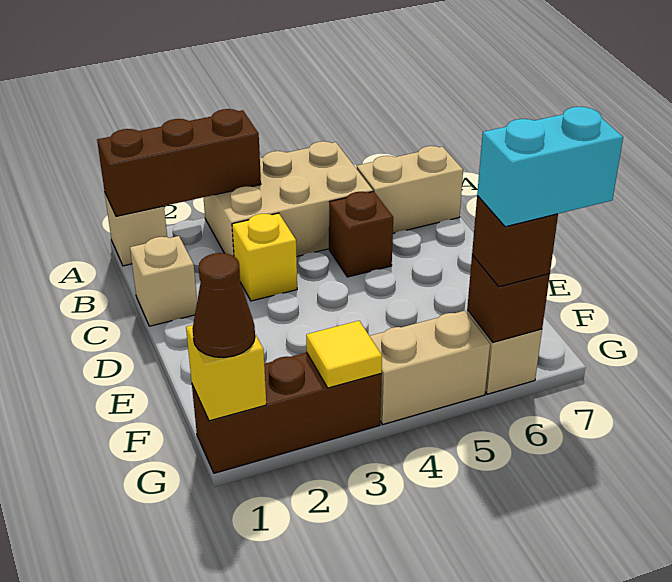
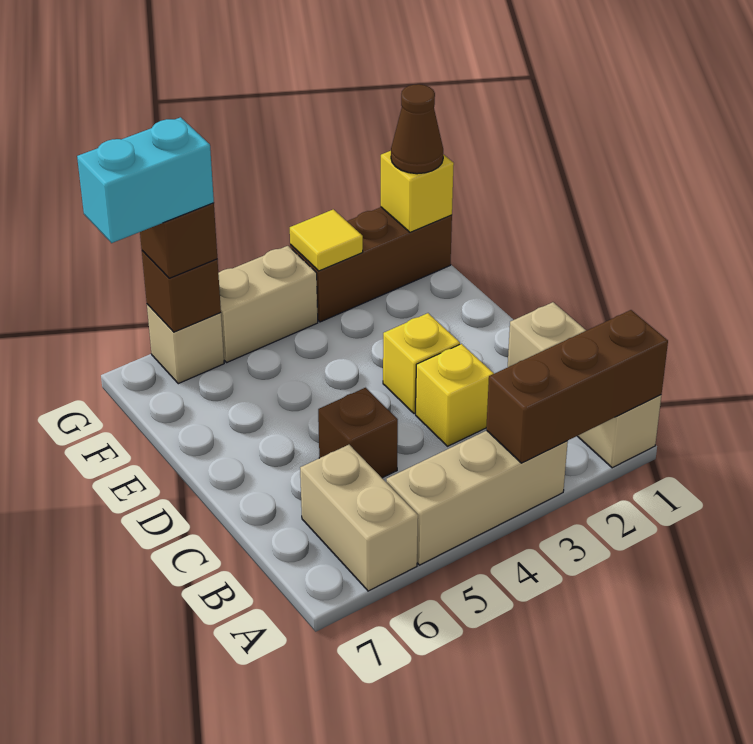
tan 2x3 brick [203,141,373,256] -> tan 1x3 brick [386,431,568,565]
tan 1x2 brick [357,146,463,233] -> tan 1x2 brick turned to [300,445,418,591]
none -> yellow 1x1 brick [383,313,460,414]

